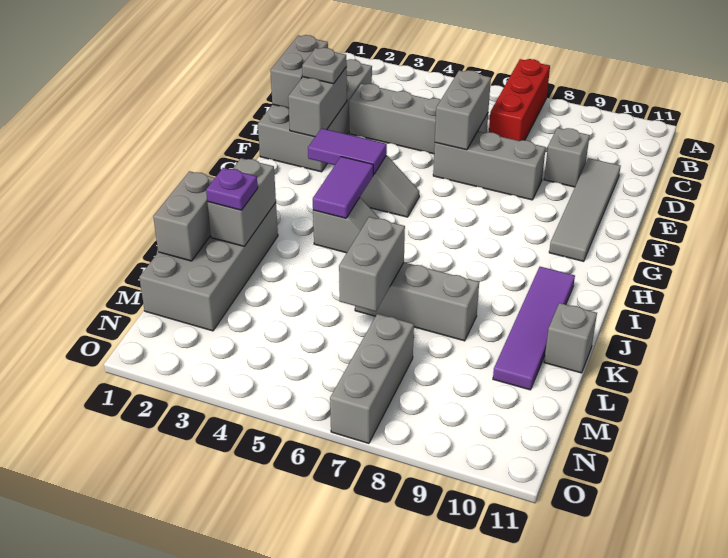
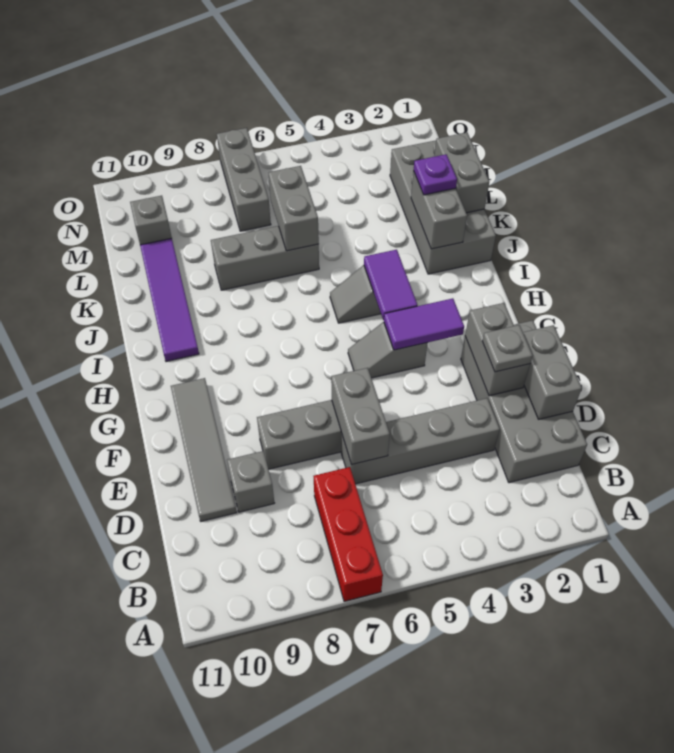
grey 1x1 brick [544,303,597,373] -> grey 1x1 brick moved to [130,196,172,245]

